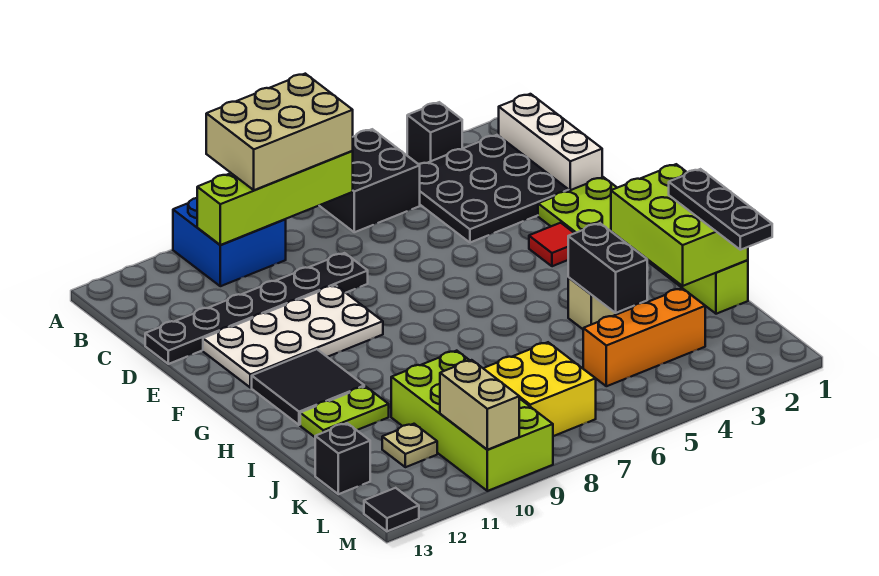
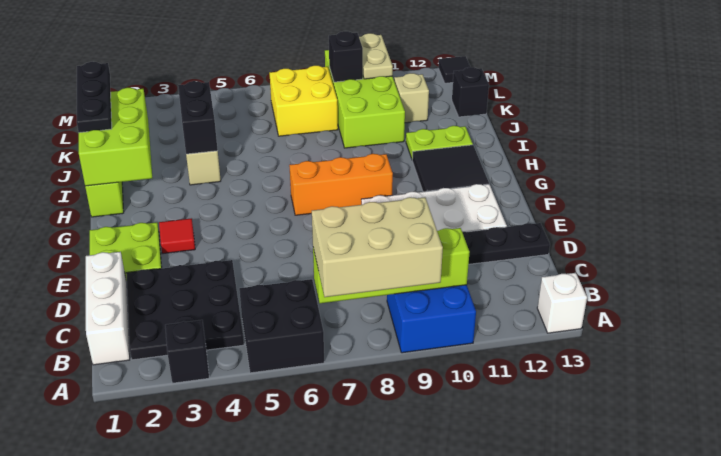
none -> white 1x1 brick [537,273,587,333]
orange 1x3 brick [583,288,705,386] -> orange 1x3 brick moved to [289,154,393,215]
tan 1x1 plate [382,424,437,467] -> tan 1x1 brick [394,73,429,123]
none -> black 1x1 brick [329,31,363,82]
tan 1x2 brick [440,360,519,450] -> tan 1x2 plate [359,33,393,79]

